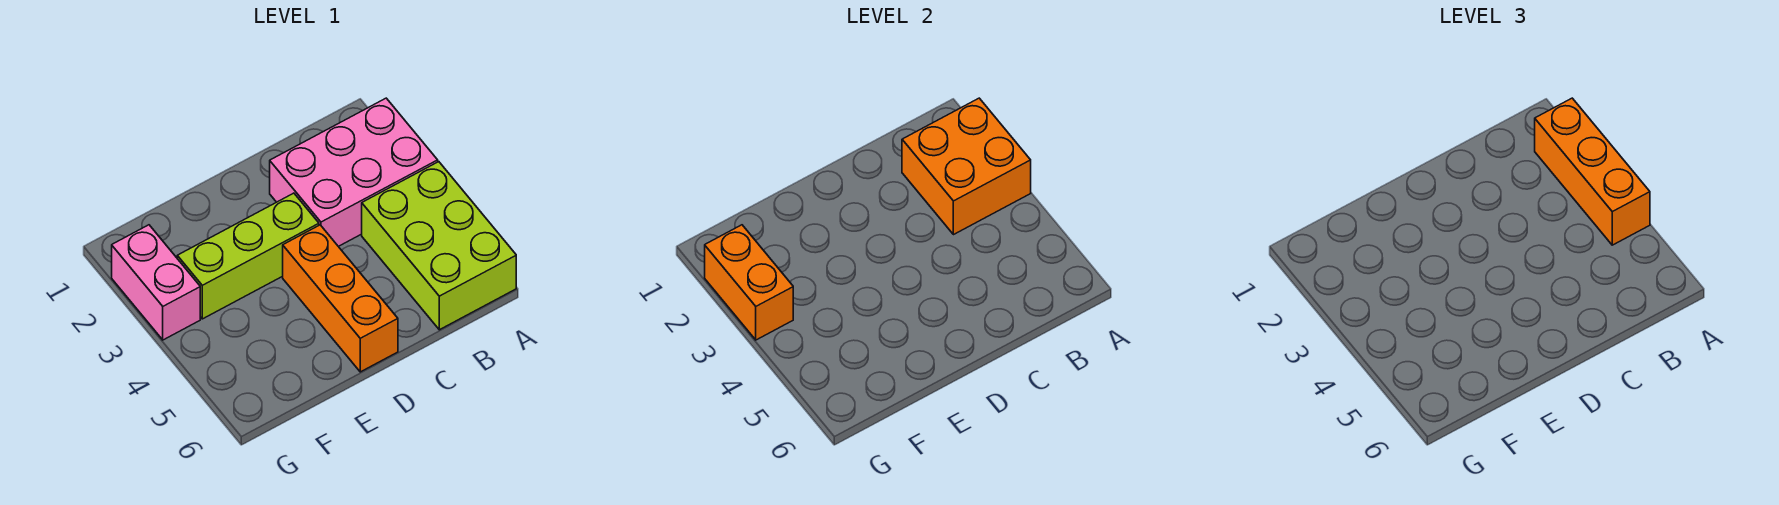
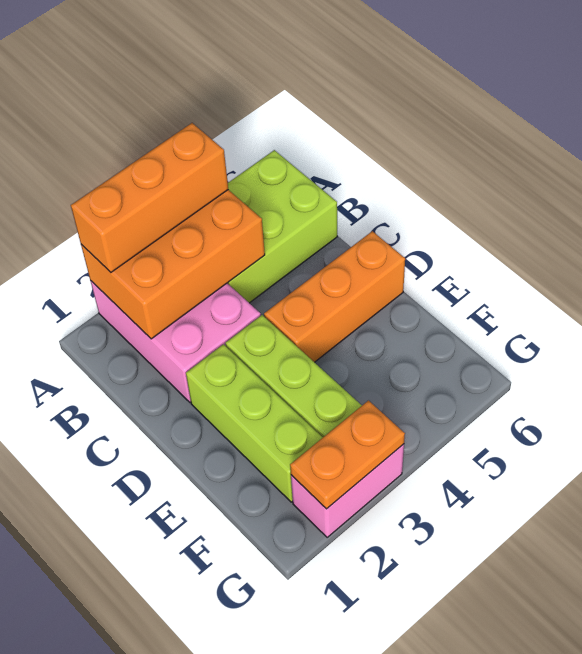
orange 2x2 brick [902,98,1031,235] -> orange 2x3 brick [81,190,265,339]
none -> lime 1x3 brick [186,344,323,502]
orange 1x2 brick [705,225,793,340] -> orange 1x2 plate [290,401,405,509]

